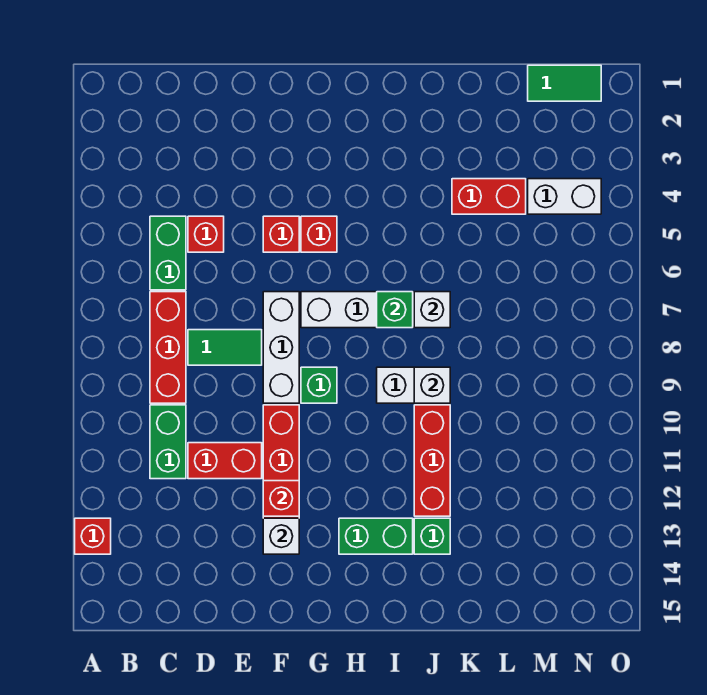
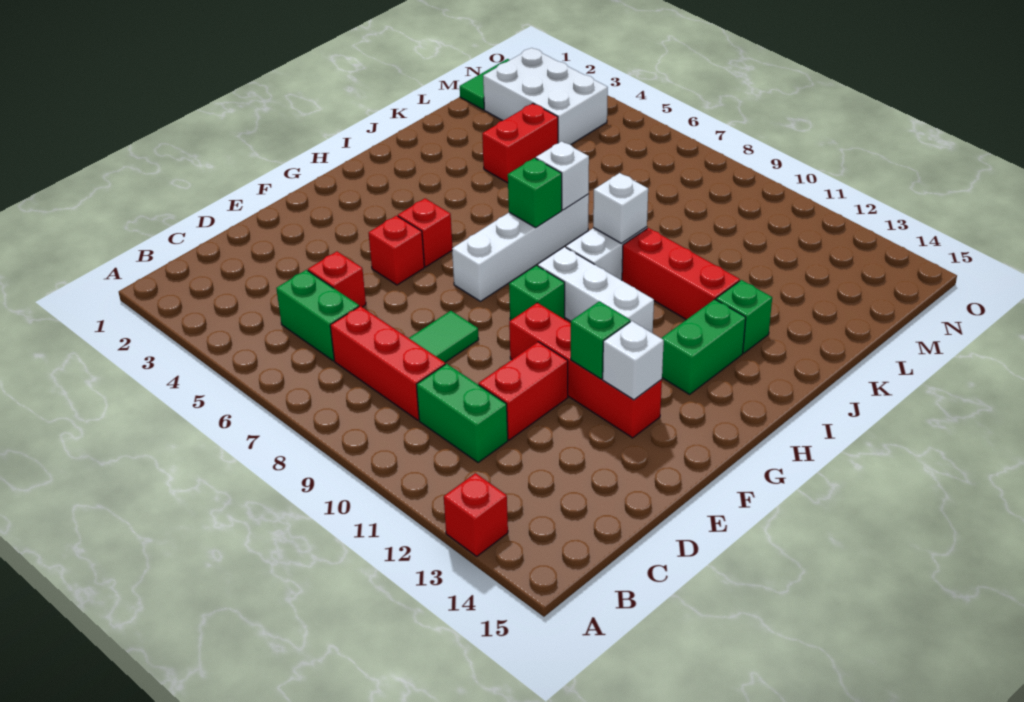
white 1x3 brick [263,292,299,403] -> white 1x3 brick moved to [538,247,654,333]
red 1x1 brick [263,481,299,516] -> green 1x1 brick [571,301,630,379]
white 1x2 brick [528,179,601,214] -> white 2x3 brick [483,48,608,145]

